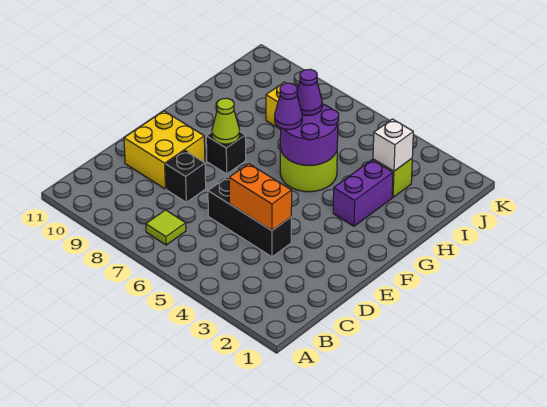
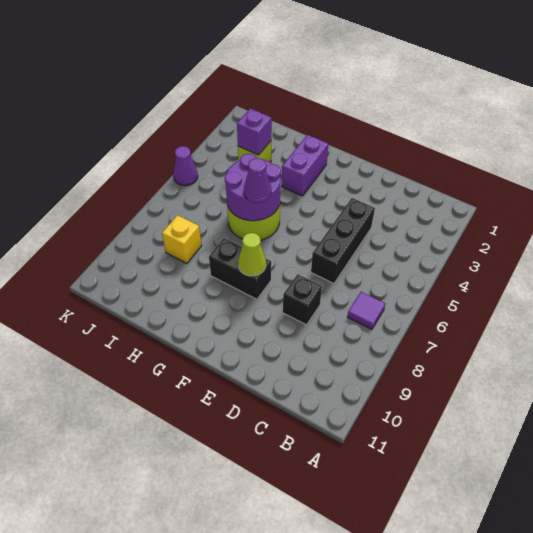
lime 1x1 tile [146,210,186,245] -> purple 1x1 tile [347,292,385,329]
orange 1x2 brick [229,164,292,230] -> none
yellow 2x2 brick [124,111,205,189] -> none
black 1x1 brick [206,132,246,174] -> black 1x2 brick [209,238,271,299]
purple 1x2 brick [333,160,393,226] -> purple 1x2 brick turned to [282,135,329,196]
purple 1x1 cone [297,69,322,116] -> purple 1x1 cone moved to [173,146,198,186]
white 1x1 brick [373,119,413,171] -> purple 1x1 brick [237,108,272,155]

